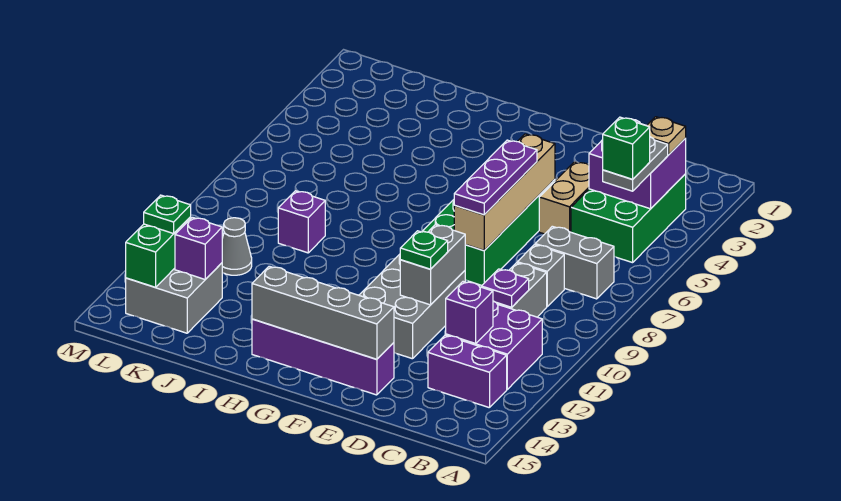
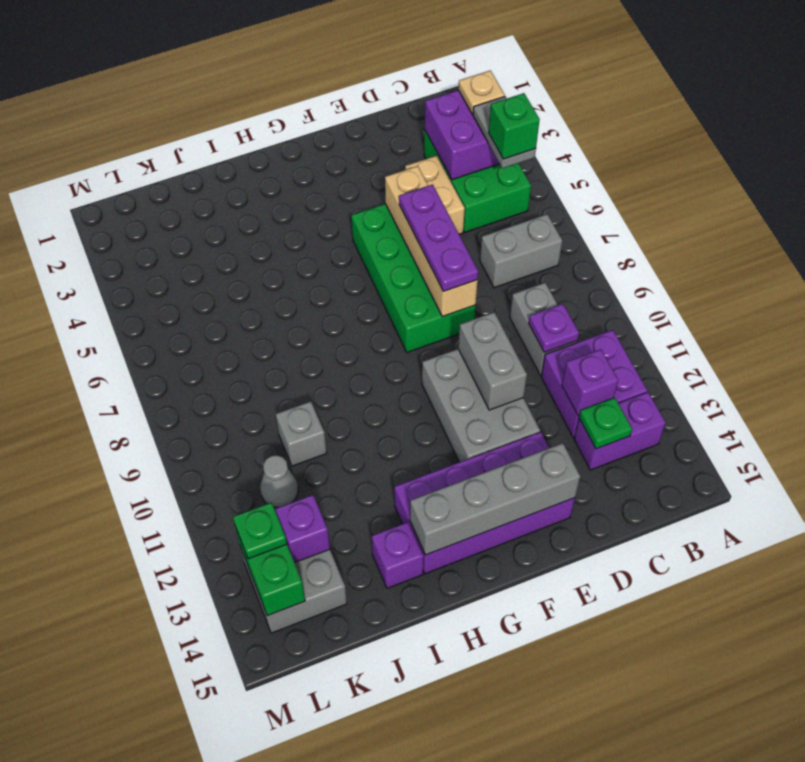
grey 1x1 brick [517,245,564,306] -> grey 1x1 brick moved to [276,401,327,466]
green 1x1 plate [400,231,448,269] -> green 1x1 plate moved to [579,398,632,449]
purple 1x4 brick [252,319,394,395] -> purple 2x4 brick [394,432,575,574]
purple 1x1 brick [278,191,325,253] -> purple 1x1 brick moved to [372,522,424,588]

